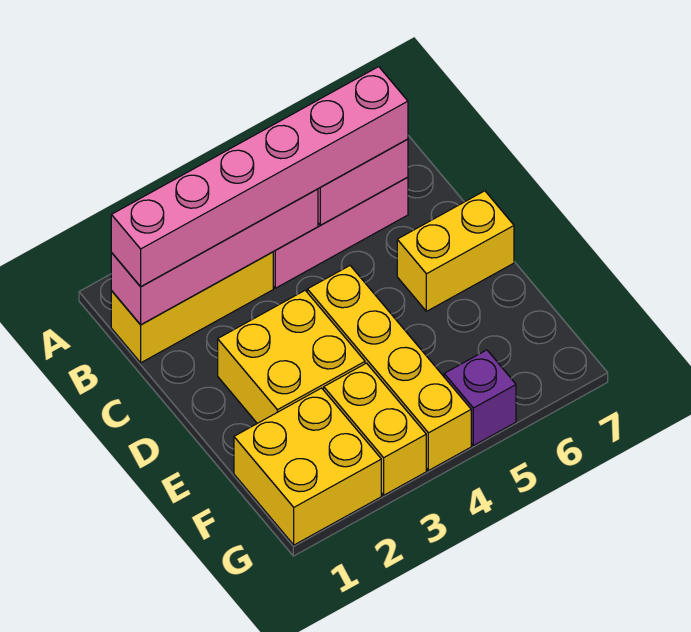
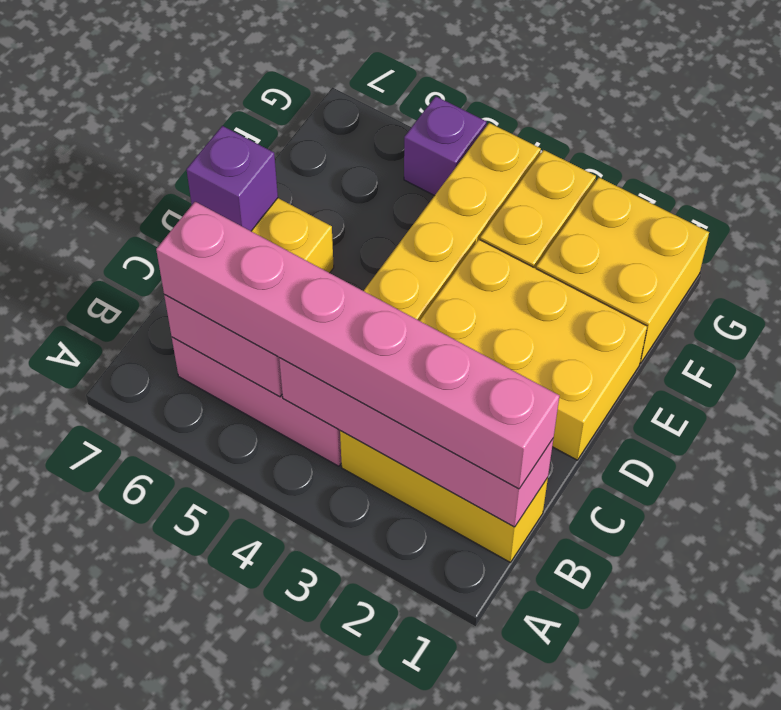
yellow 2x2 brick [218,290,365,423] -> yellow 2x3 brick [420,240,647,460]
none -> purple 1x1 brick [186,126,278,231]

